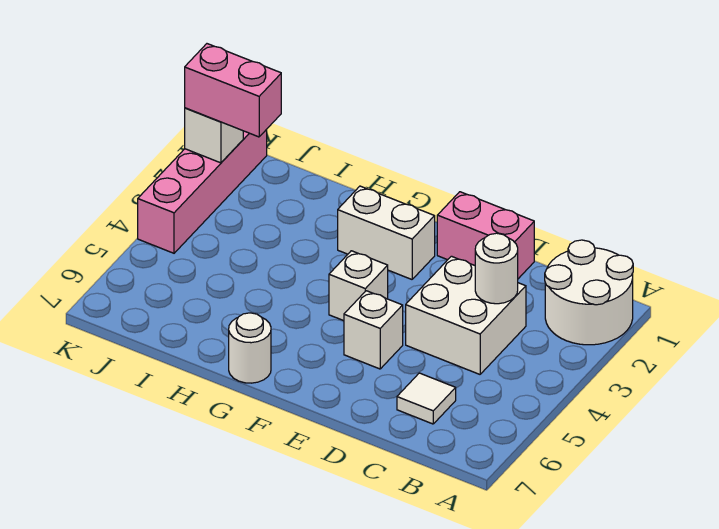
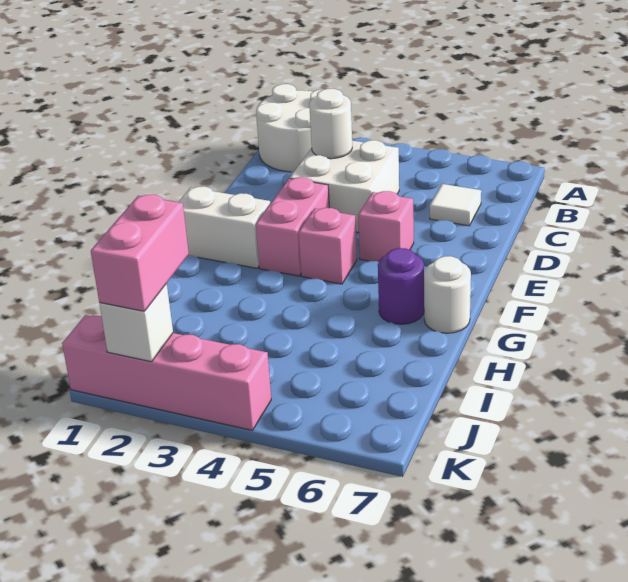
pink 1x2 brick [437,192,534,279] -> pink 1x2 brick moved to [256,177,329,276]
white 1x1 brick [344,291,403,369] -> pink 1x1 brick [358,191,414,262]
white 1x2 brick [338,186,435,279] -> white 1x2 brick turned to [179,187,270,268]
white 1x1 brick [329,251,388,321] -> pink 1x1 brick [299,208,357,284]
none -> purple 1x1 round brick [378,248,424,324]

